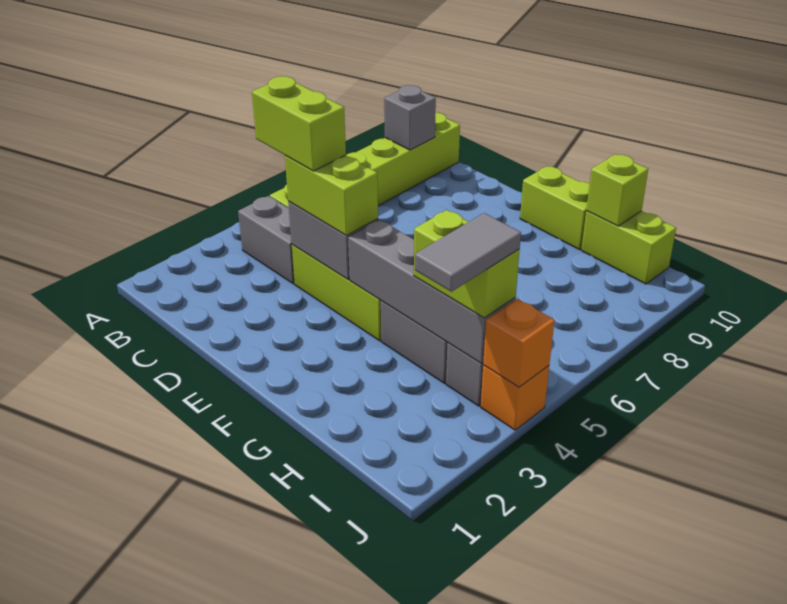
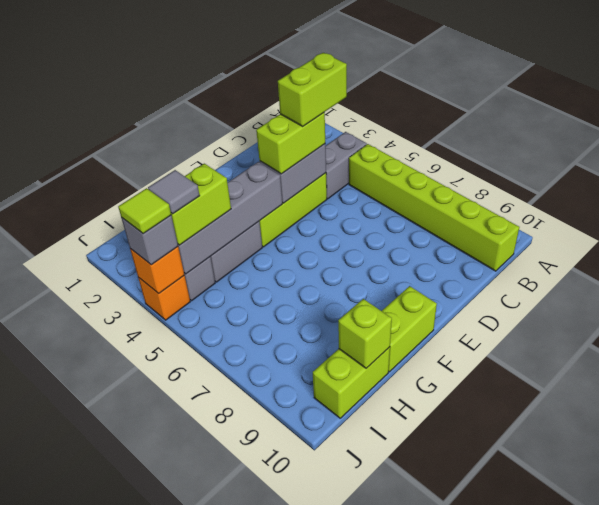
grey 1x1 brick [384,85,436,150] -> grey 1x1 brick moved to [122,216,178,265]
grey 1x2 tile [415,213,521,292] -> grey 1x1 tile [148,170,200,214]
none -> lime 1x1 tile [118,188,171,234]

